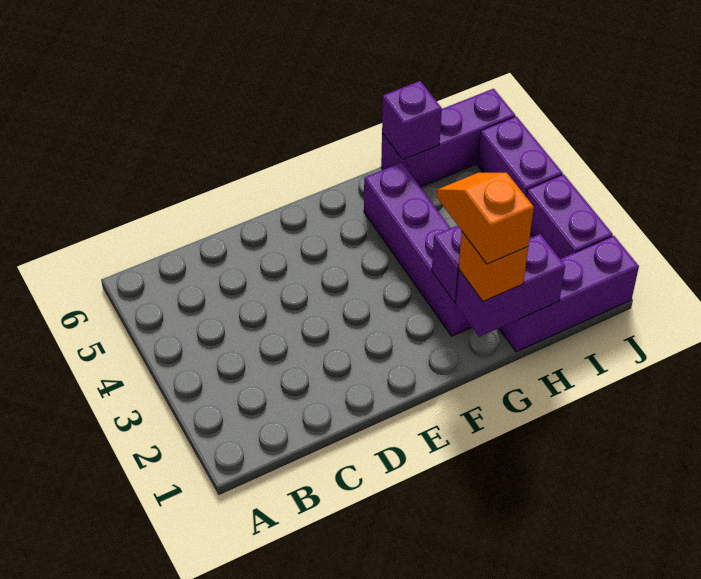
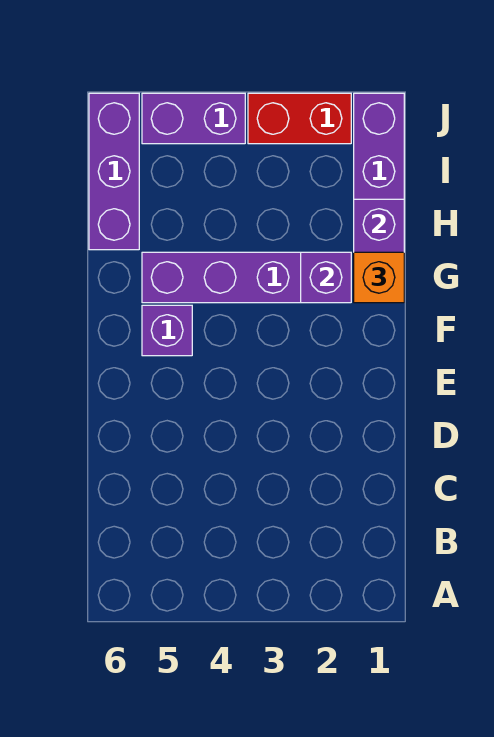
orange 1x2 slope [436,173,534,264] -> none
purple 1x1 brick [382,81,442,160] -> purple 1x1 brick moved to [142,305,192,356]
purple 1x2 brick [526,174,613,259] -> red 1x2 brick [248,93,351,144]

